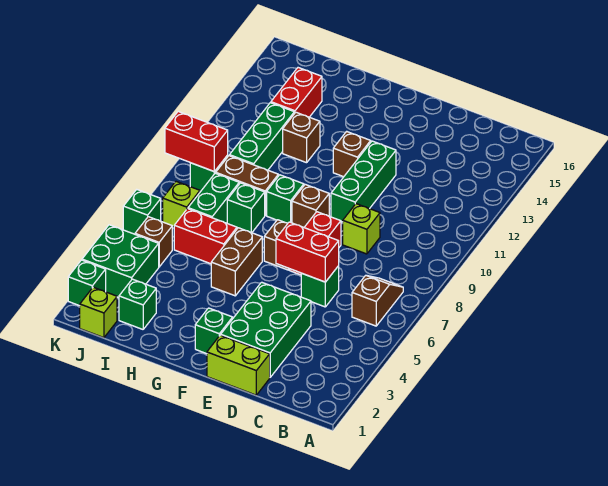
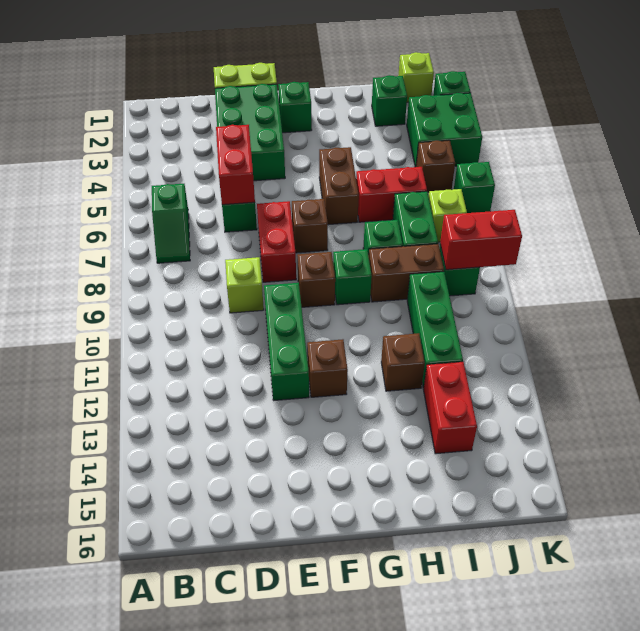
brown 1x2 slope [352,275,403,326] -> green 1x2 slope [152,184,190,263]
red 1x2 brick [276,222,339,282] -> red 1x2 brick turned to [216,125,255,205]

